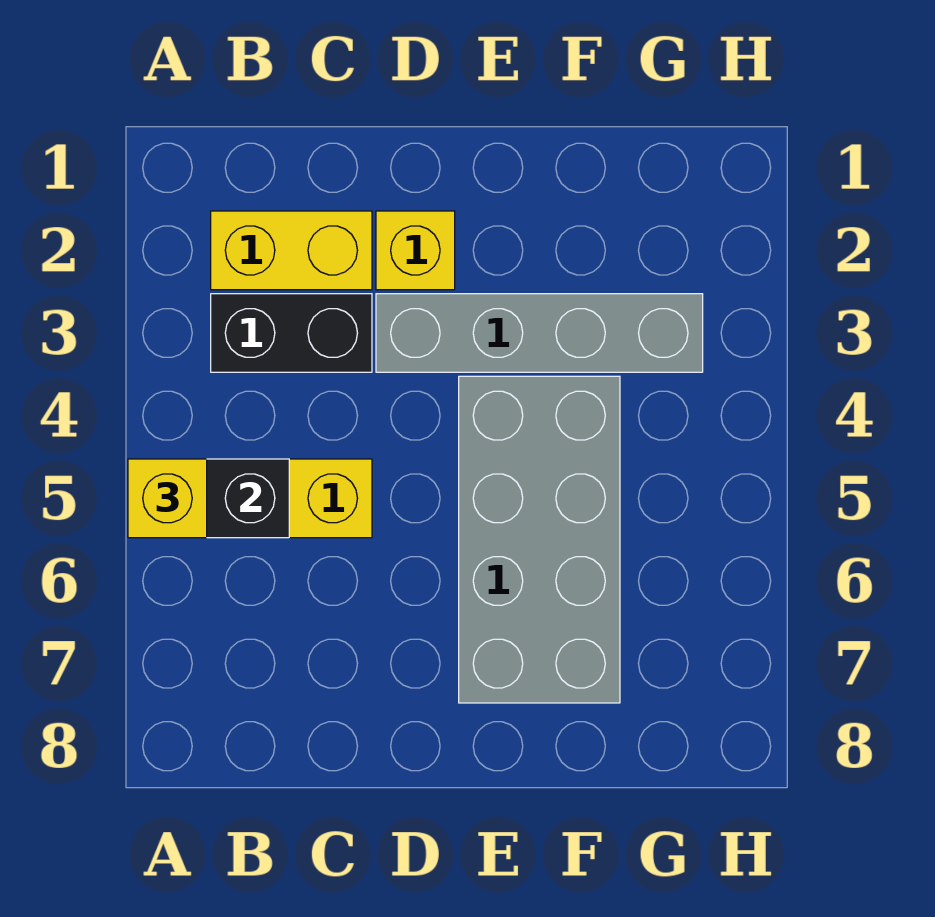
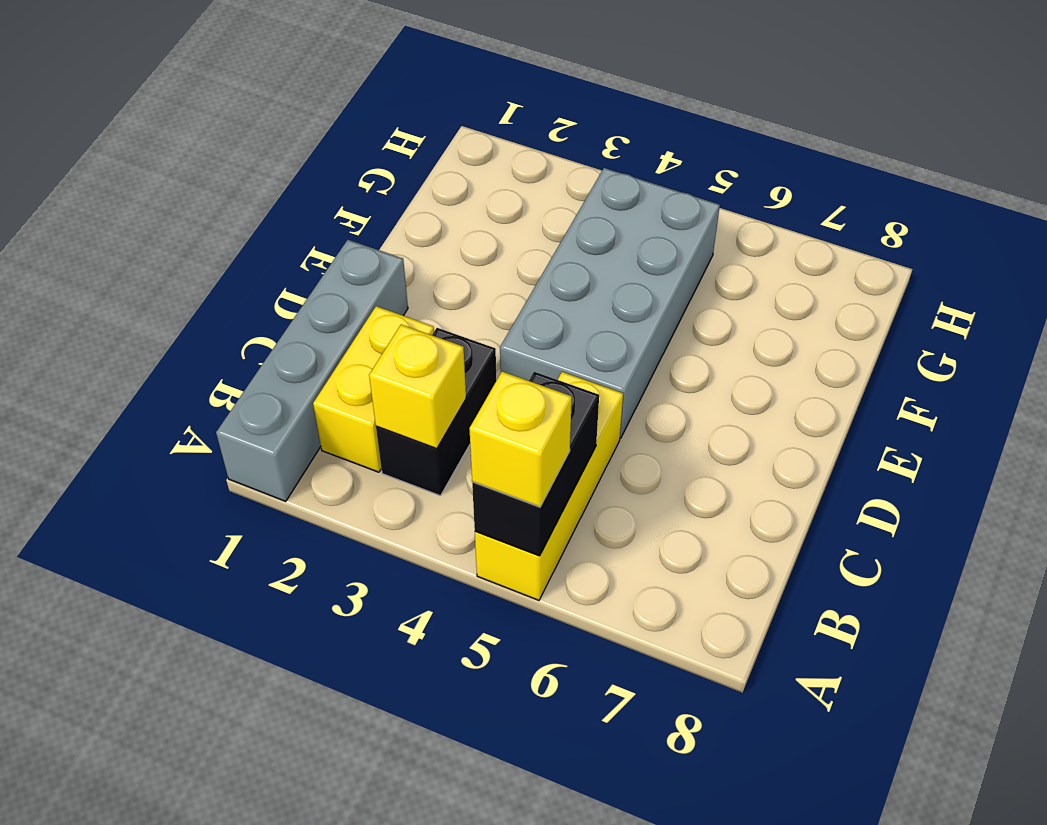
yellow 1x1 brick [376,211,455,290] -> yellow 1x1 brick moved to [369,325,466,449]
grey 1x4 brick [376,294,703,372] -> grey 1x4 brick moved to [216,240,408,501]
grey 2x4 brick [459,376,620,703] -> grey 2x4 brick turned to [500,168,720,438]

